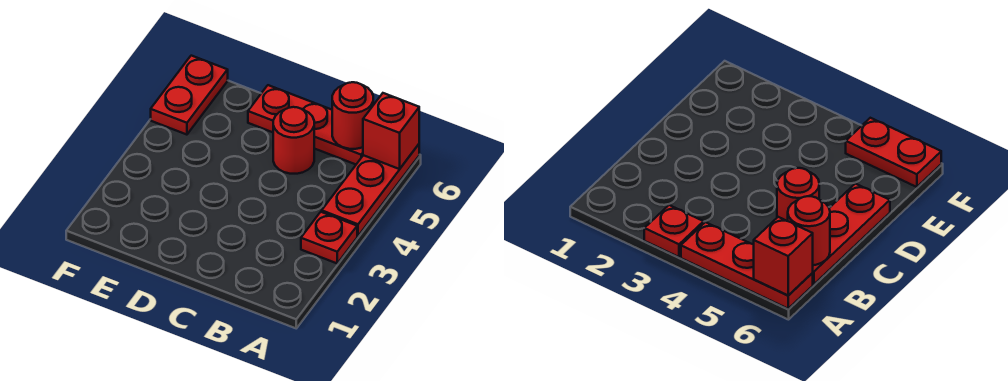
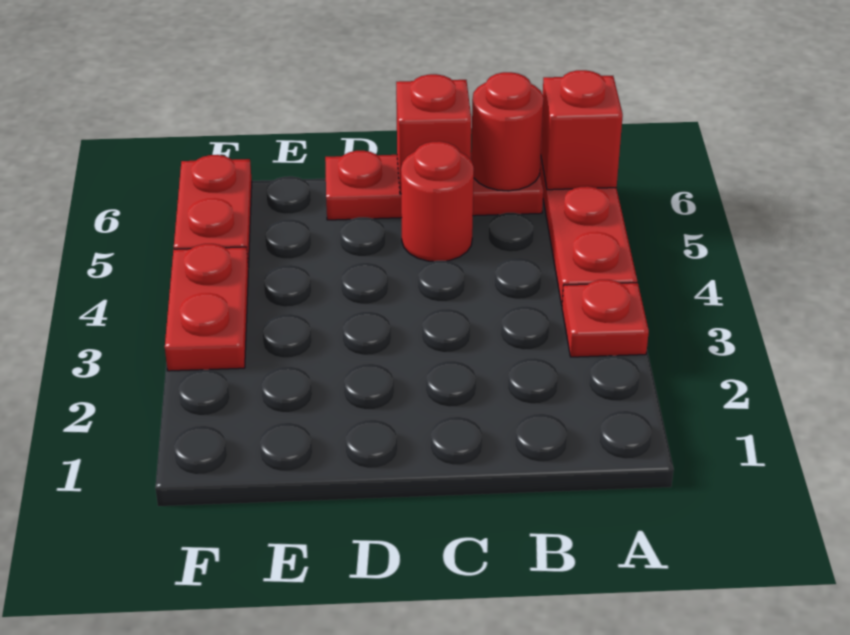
none -> red 1x1 brick [396,74,471,194]
none -> red 1x2 plate [165,244,248,371]

